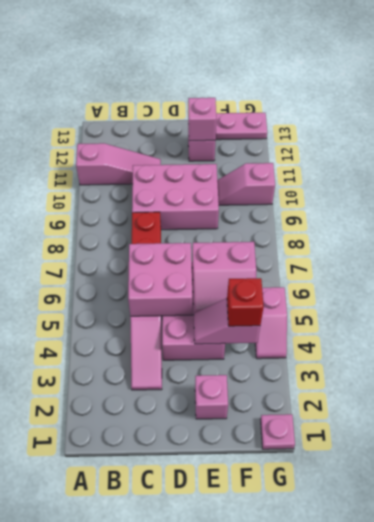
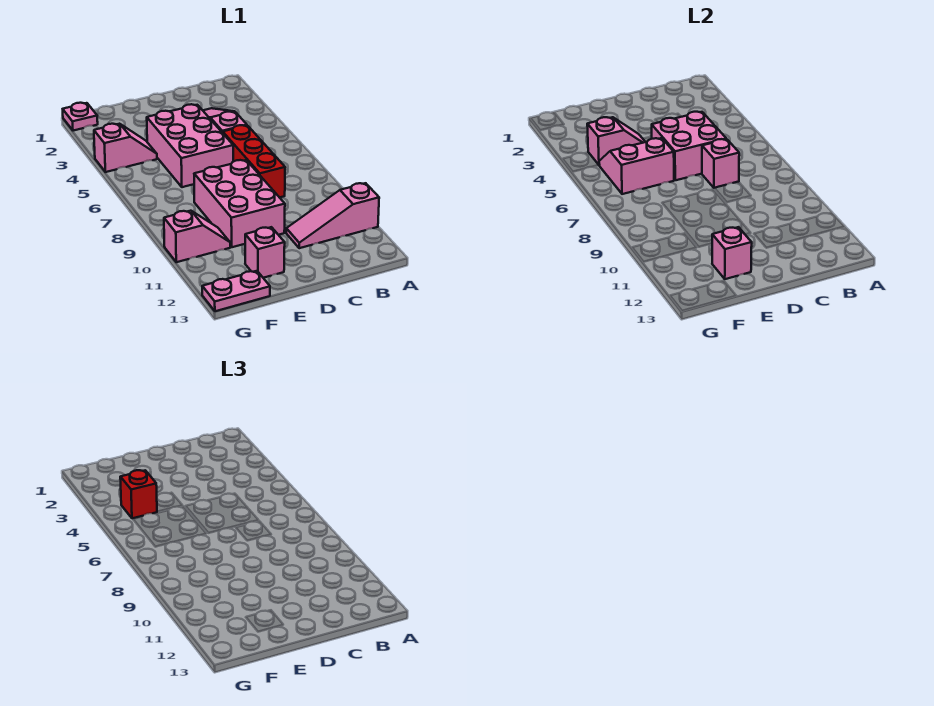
pink 2x3 brick [132,164,219,230] -> pink 2x3 brick turned to [194,160,285,247]
pink 1x1 brick [195,375,228,419] -> pink 1x1 brick moved to [702,139,739,188]
pink 1x2 slope [255,287,287,359] -> pink 1x2 slope turned to [94,124,157,172]

